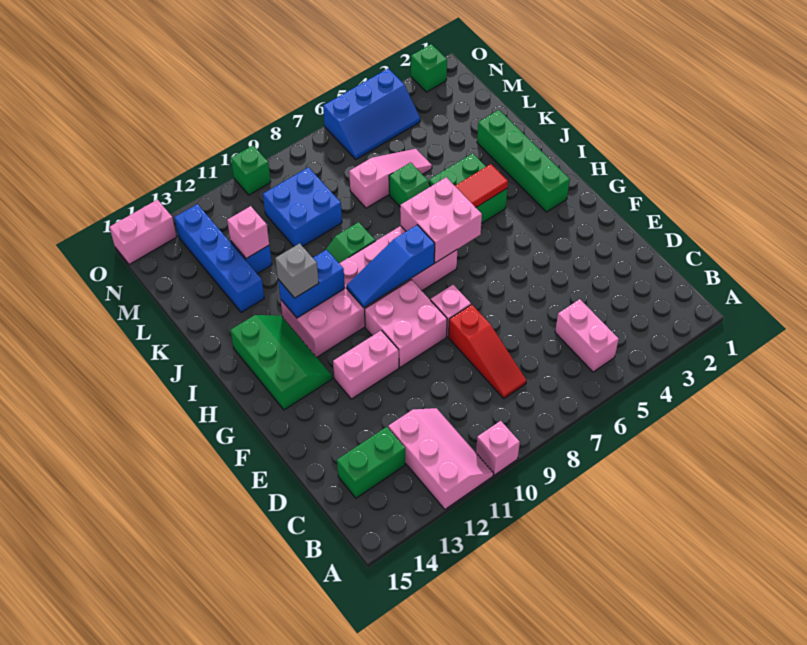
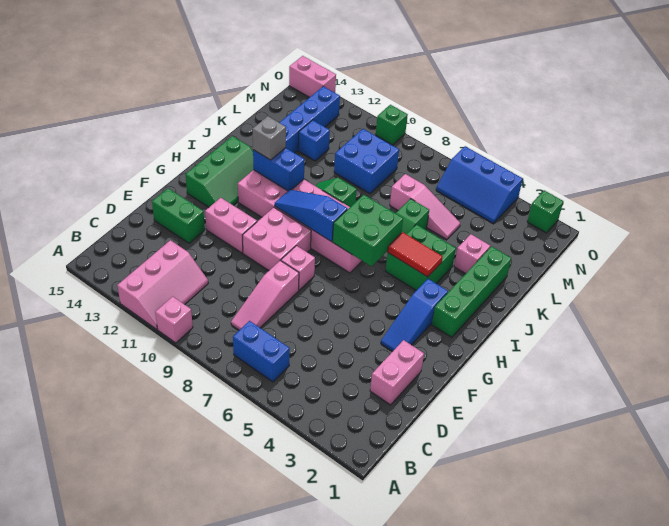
pink 1x2 brick [555,299,619,372] -> pink 1x2 brick moved to [370,340,424,405]
none -> blue 1x2 brick [233,321,290,382]
red 1x3 slope [448,305,526,398] -> pink 1x3 slope [231,261,299,330]
green 1x2 brick [337,427,405,498] -> green 1x2 brick moved to [152,188,205,243]
none -> blue 1x3 slope [381,279,448,351]
pink 2x2 brick [400,177,482,263] -> green 2x2 brick [333,195,403,266]
pink 1x1 brick [227,206,269,259] -> pink 1x1 brick moved to [454,234,490,274]

